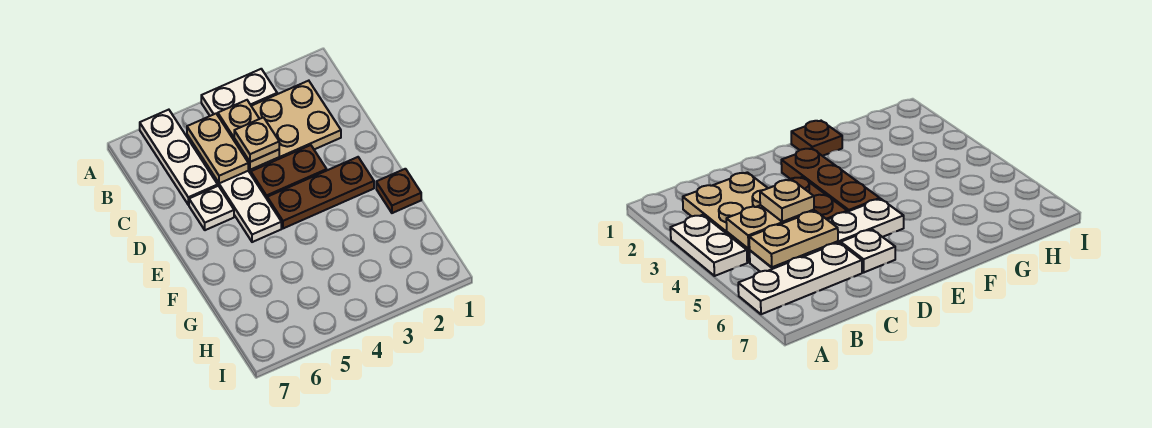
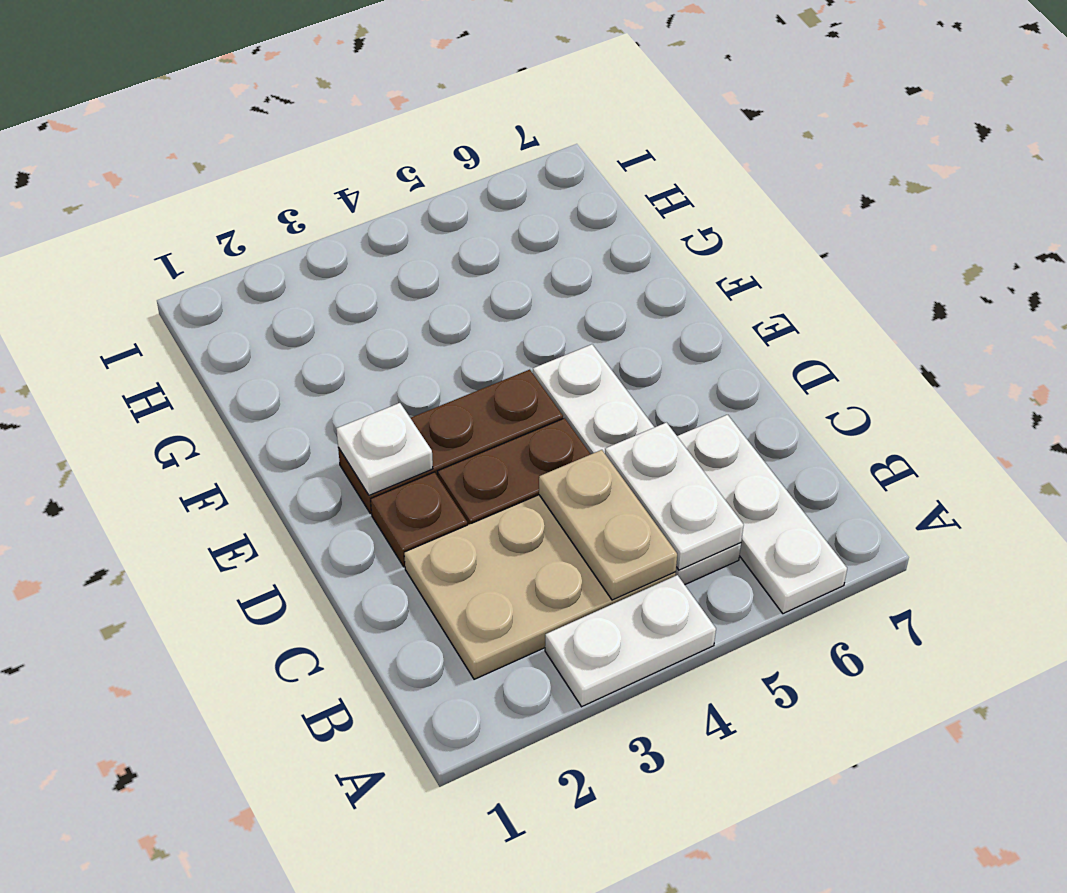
tan 1x2 plate [187,114,248,183] -> white 1x2 plate [605,423,744,570]
tan 1x1 plate [234,117,279,162] -> none
white 1x1 plate [189,186,234,230] -> white 1x1 plate moved to [336,403,433,495]
brown 1x1 plate [376,169,421,213] -> brown 1x1 plate moved to [371,472,467,567]

